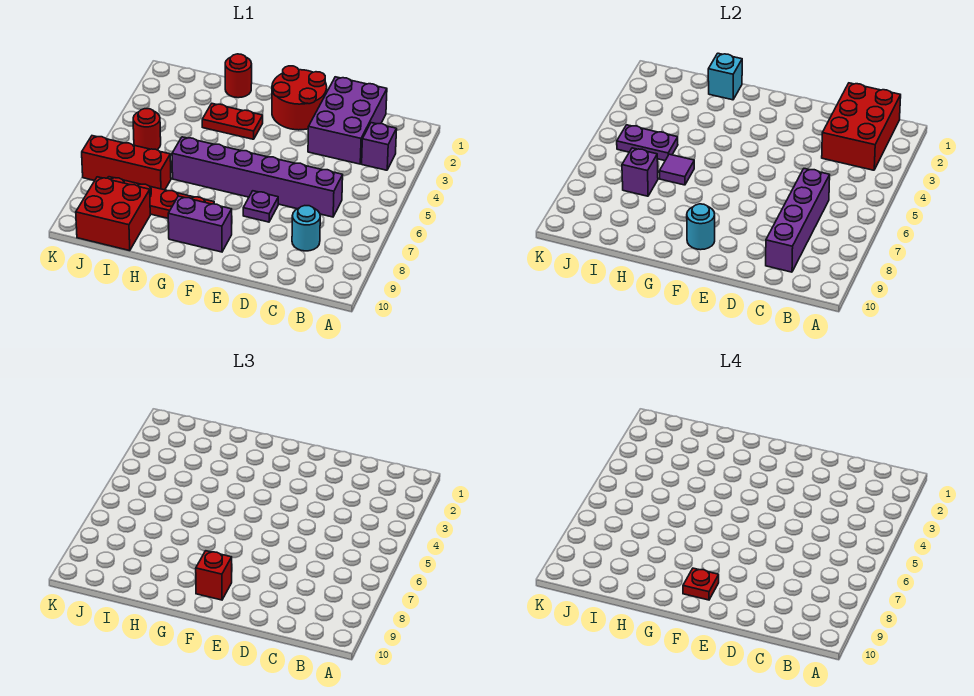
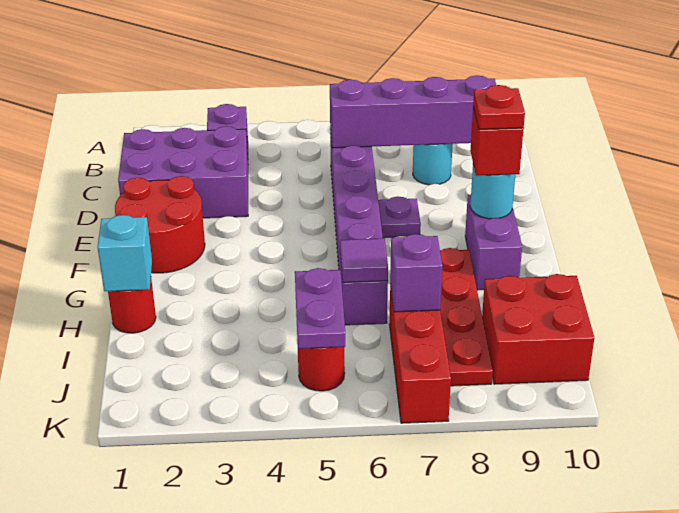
red 2x3 brick [822,83,901,170] -> none
red 1x2 plate [202,104,263,139] -> none

